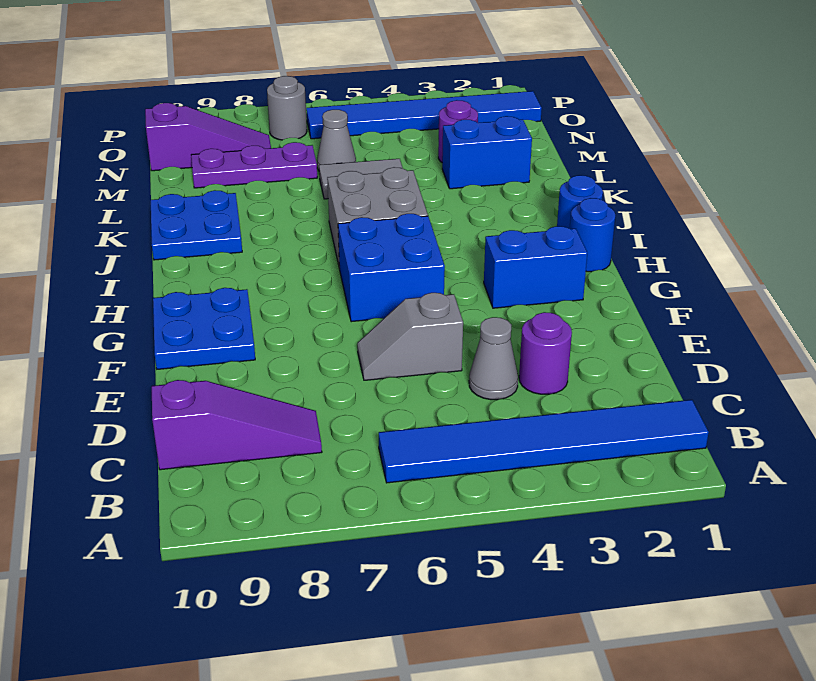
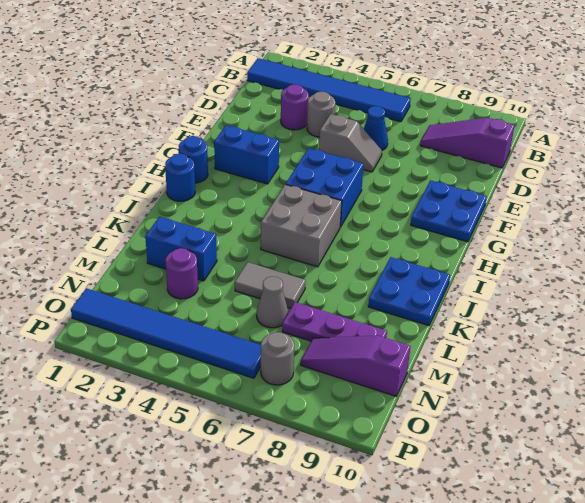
grey 1x1 cone [469,317,518,400] -> grey 1x1 round brick [307,92,335,137]
none -> blue 1x1 cone [364,106,388,150]

